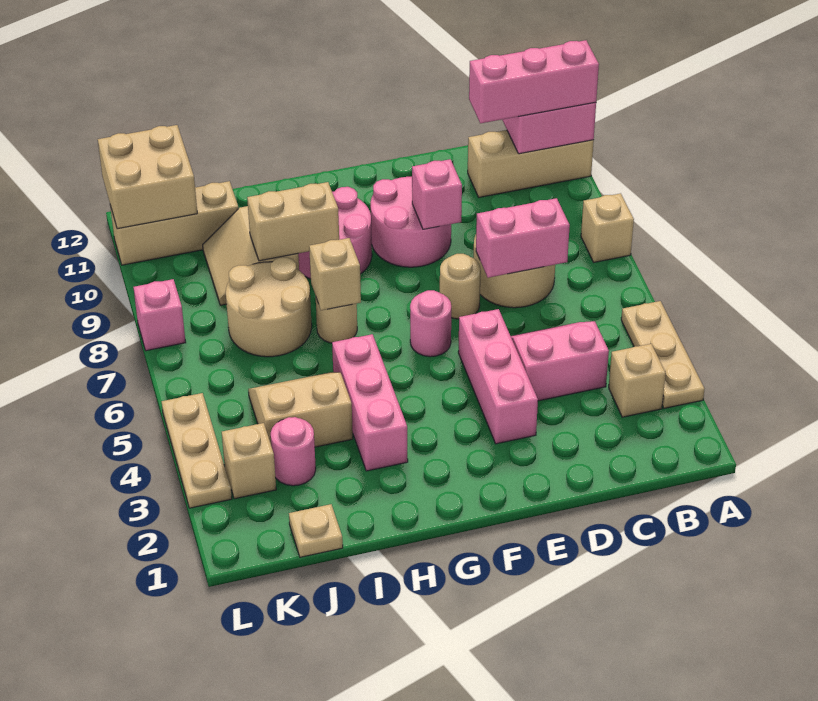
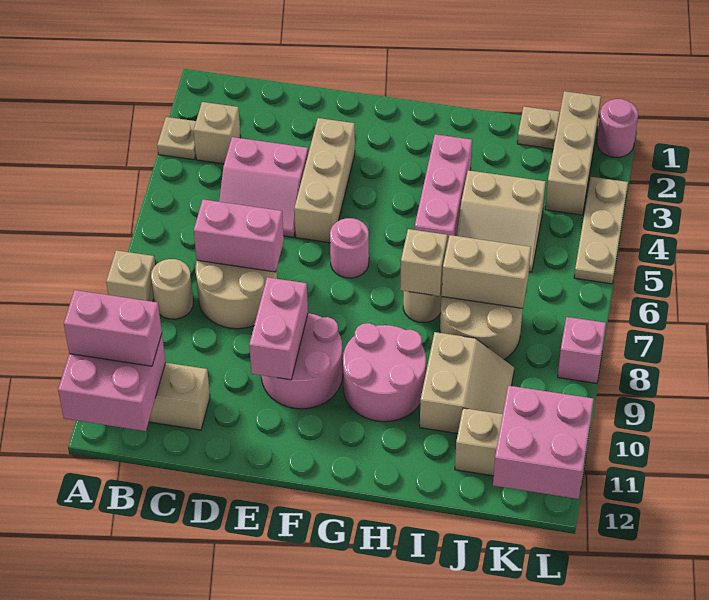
tan 1x3 plate [621,301,705,408] -> tan 1x1 plate [157,117,196,160]
pink 1x3 brick [469,40,599,123] -> pink 1x2 brick [64,290,162,366]
pink 1x3 brick [458,309,538,444] -> tan 1x3 brick [294,118,355,243]
tan 1x1 round brick [440,254,481,319] -> tan 1x1 round brick moved to [151,259,193,319]
pink 1x1 brick [412,159,462,229] -> pink 1x2 brick [249,277,308,380]
tan 1x2 brick [247,182,339,261] -> tan 1x2 brick moved to [442,235,531,308]
pink 1x1 round brick [271,417,316,486] -> pink 1x1 round brick moved to [597,99,638,158]
tan 1x1 brick [222,423,276,499] -> tan 1x3 brick [545,91,601,215]
tan 2x2 brick [98,125,197,229] -> pink 2x2 brick [493,386,594,499]

